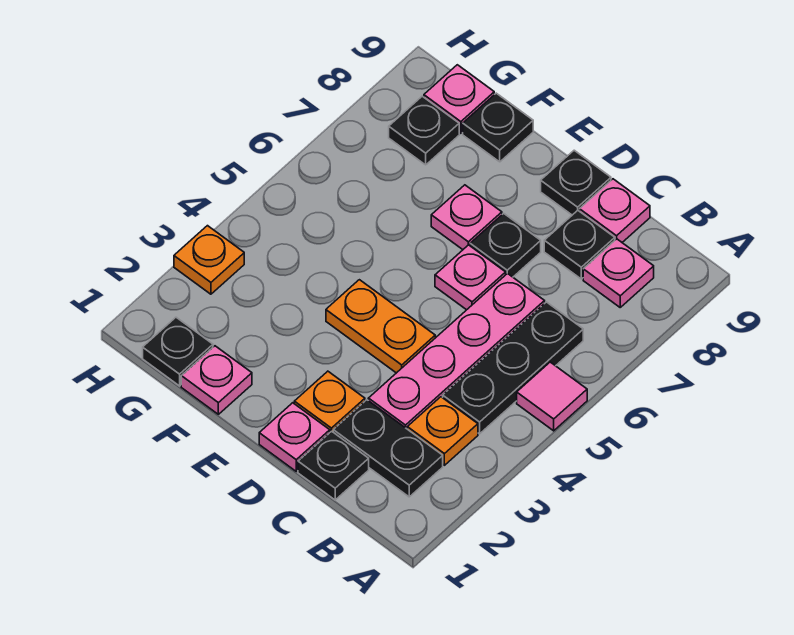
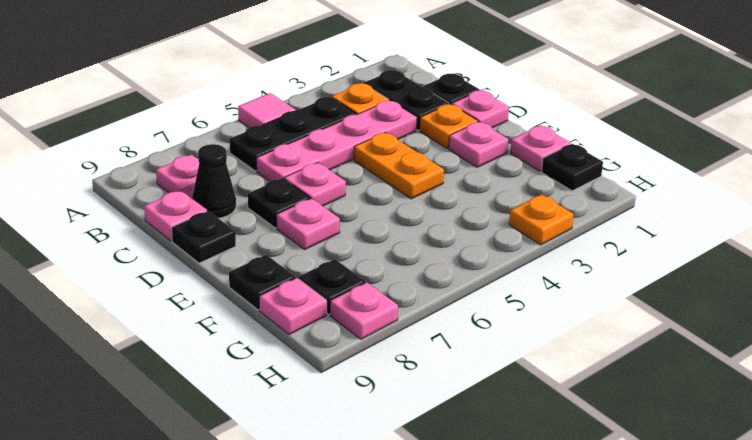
black 1x1 plate [544,210,615,279] -> black 1x1 cone [192,144,236,218]
none -> pink 1x1 plate [449,122,508,167]
none -> pink 1x1 plate [330,282,398,339]

